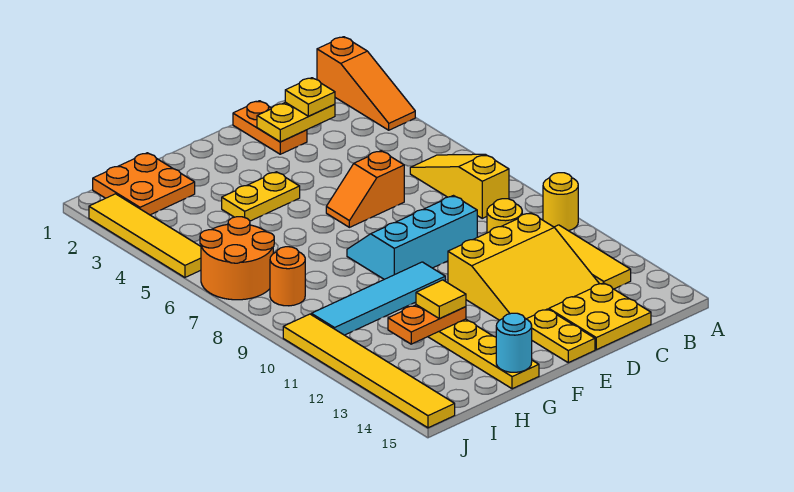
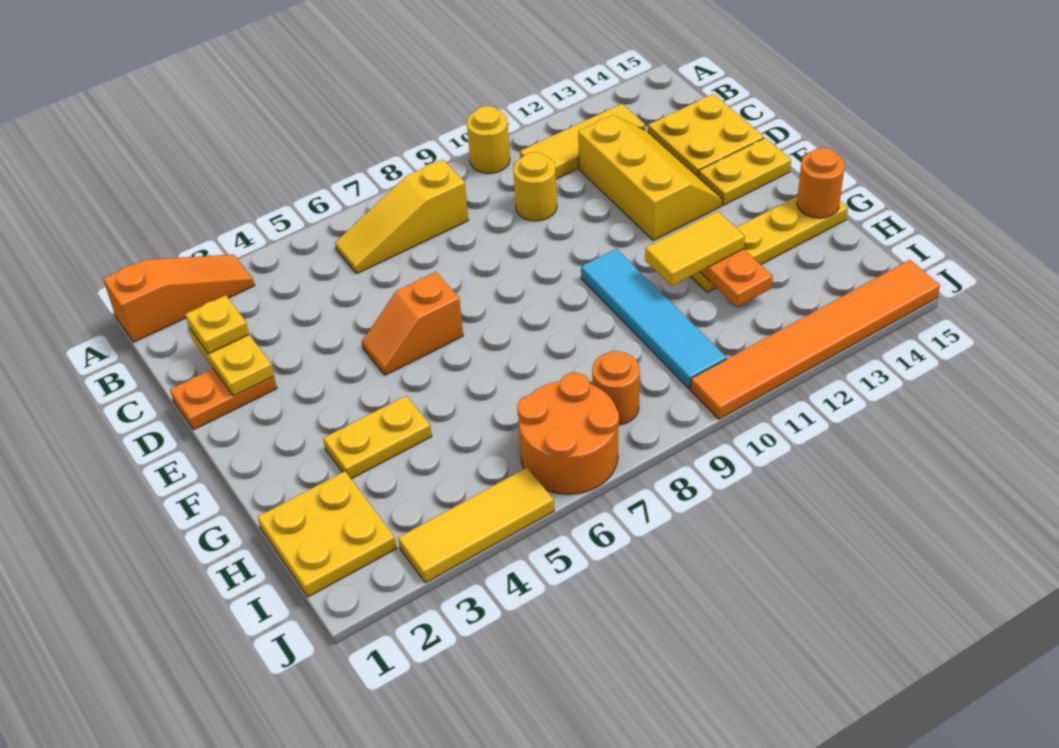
yellow 3x3 slope [448,213,599,320] -> yellow 2x3 slope [578,115,722,241]
orange 1x2 slope [326,151,404,227] -> orange 1x2 slope turned to [362,272,463,375]
cyan 2x3 slope [347,196,477,279] -> none
yellow 1x2 plate [222,172,300,221] -> yellow 1x2 plate turned to [323,396,432,479]
yellow 1x1 tile [416,280,466,318] -> yellow 1x2 tile [645,211,745,286]
cyan 1x1 round brick [496,313,532,372] -> orange 1x1 round brick [797,148,845,218]
orange 2x2 plate [93,153,195,215] -> yellow 2x2 plate [258,471,397,597]
yellow 1x4 tile [89,194,201,277] -> yellow 1x3 tile [398,468,554,583]
yellow 1x6 tile [283,314,455,428] -> orange 1x6 tile [691,260,940,419]

